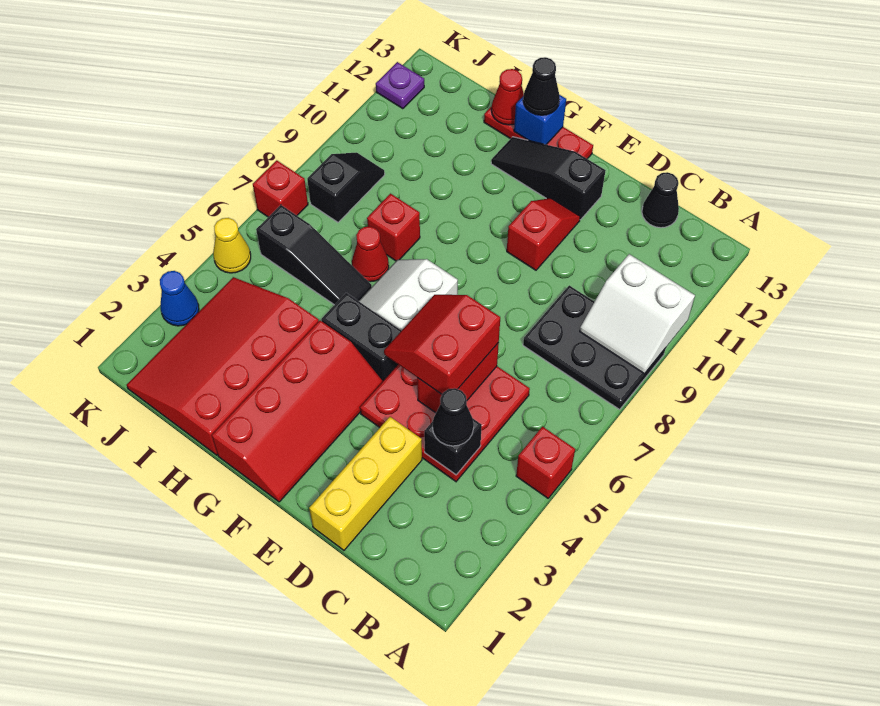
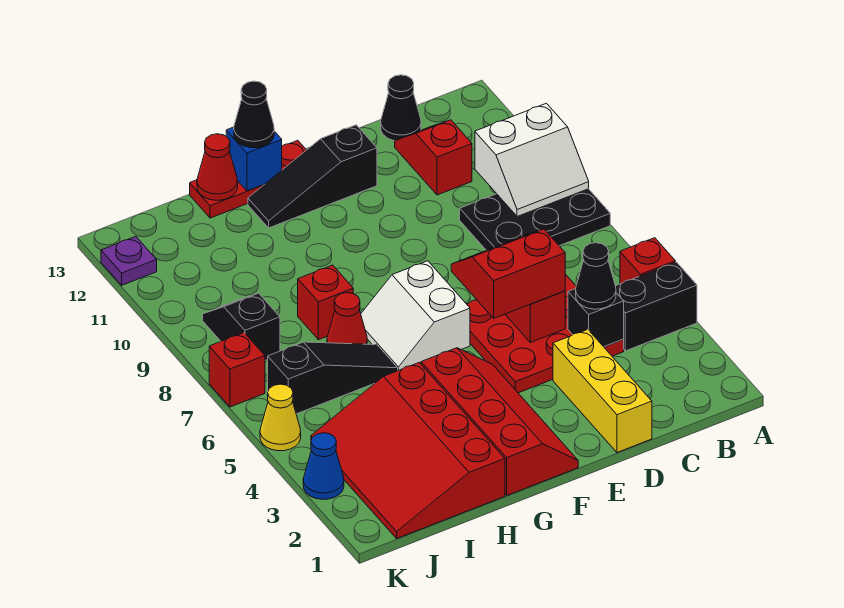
red 2x2 slope [384,295,500,394] -> red 2x2 slope turned to [451,229,565,318]
red 1x2 slope [507,198,580,270] -> red 1x2 slope moved to [395,120,472,195]
black 1x2 brick [321,293,402,381] -> black 1x2 brick moved to [616,262,697,351]

